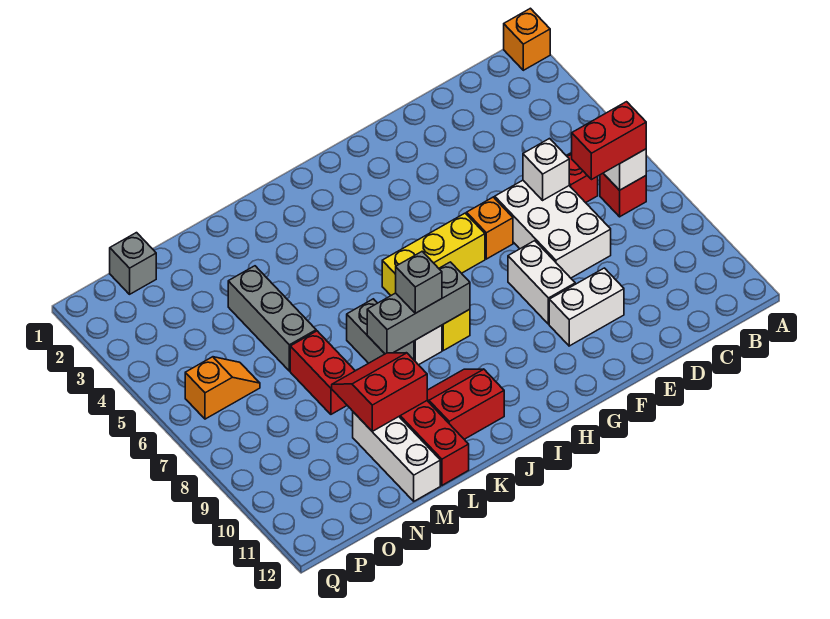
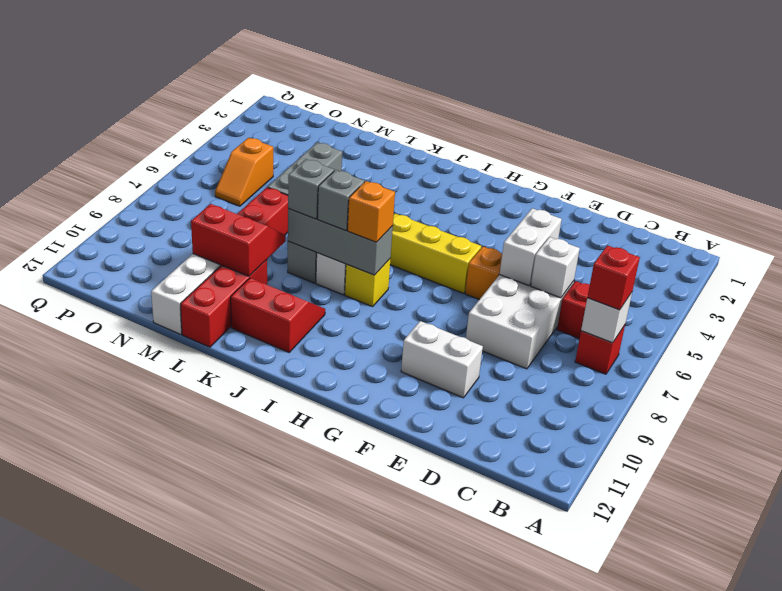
orange 1x1 brick [504,8,550,70] -> orange 1x1 brick moved to [348,181,395,242]
red 1x2 brick [571,102,646,180] -> red 1x1 brick [587,245,640,310]
white 1x2 brick [508,241,575,324] -> white 1x2 brick moved to [500,208,562,286]
grey 1x1 brick [110,233,156,294] -> grey 1x1 brick moved to [288,159,334,219]
orange 1x2 slope [185,357,260,419] -> orange 1x2 slope turned to [215,138,273,206]

